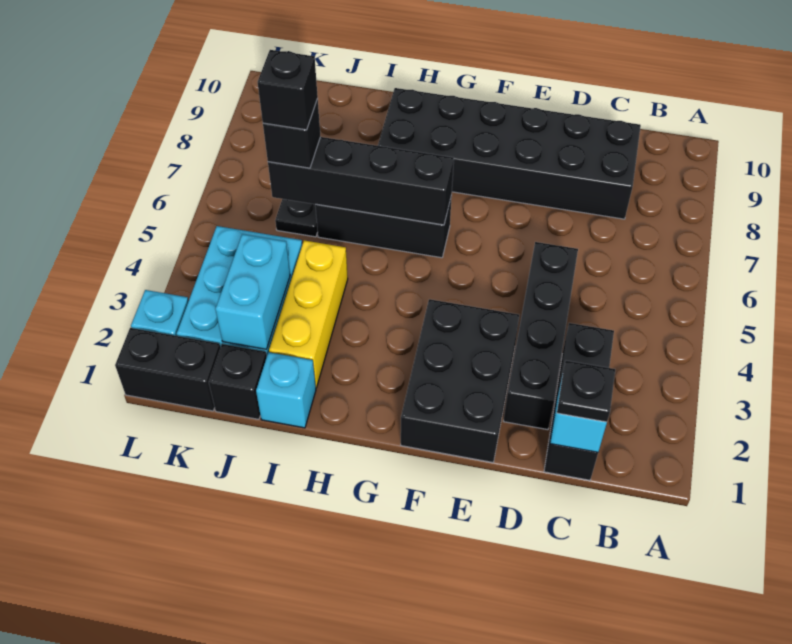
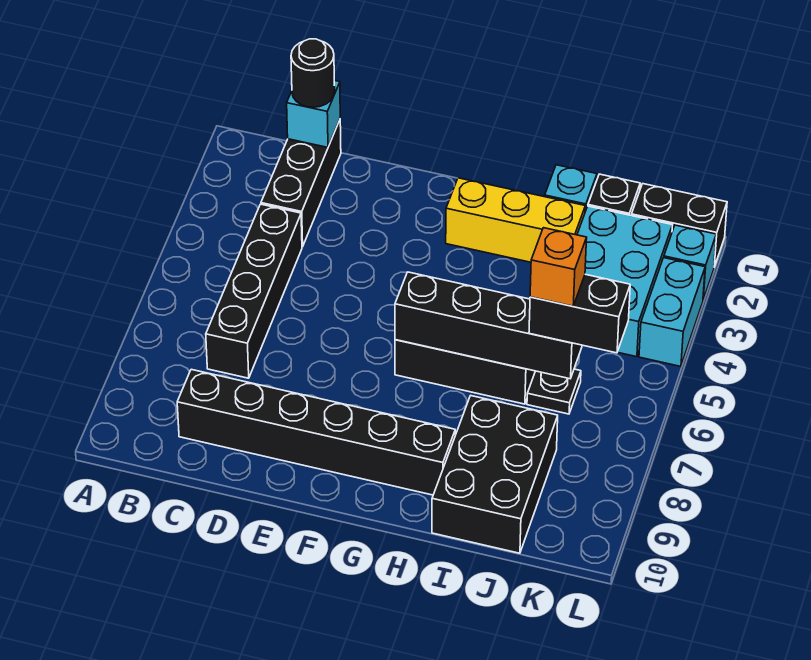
black 1x1 plate [557,361,615,422] -> black 1x1 round brick [291,39,335,107]
black 2x6 brick [378,88,641,219] -> black 1x6 brick [177,369,455,495]
black 1x4 brick [504,242,578,430] -> black 1x4 brick moved to [206,204,302,378]
black 2x3 brick [401,299,519,462] -> black 2x3 brick moved to [432,396,558,553]
yellow 1x3 brick [269,240,348,388] -> yellow 1x3 brick turned to [446,178,585,262]
cyan 1x2 brick [215,234,290,350] -> cyan 1x2 brick moved to [639,258,705,366]
black 1x1 brick [263,99,321,168] -> black 1x2 brick [529,274,630,353]
black 1x1 brick [258,50,318,130] -> orange 1x1 brick [530,228,587,306]

